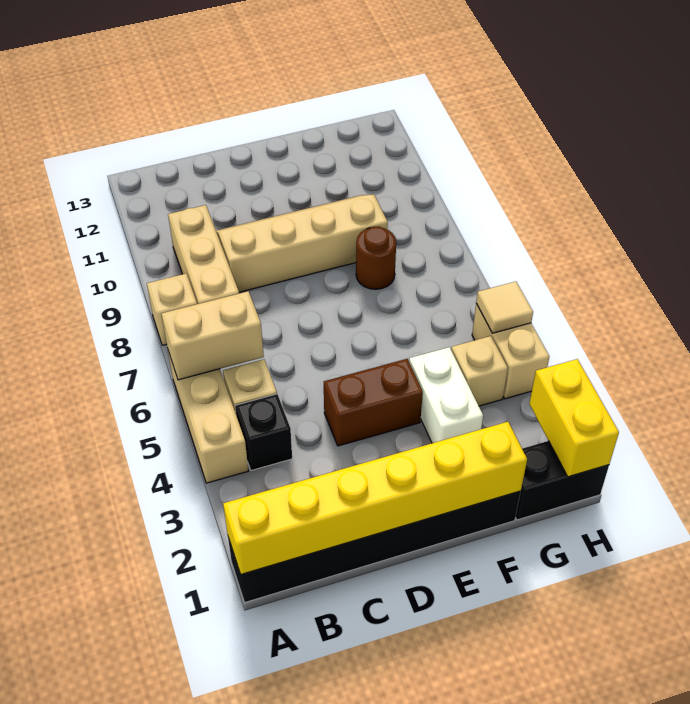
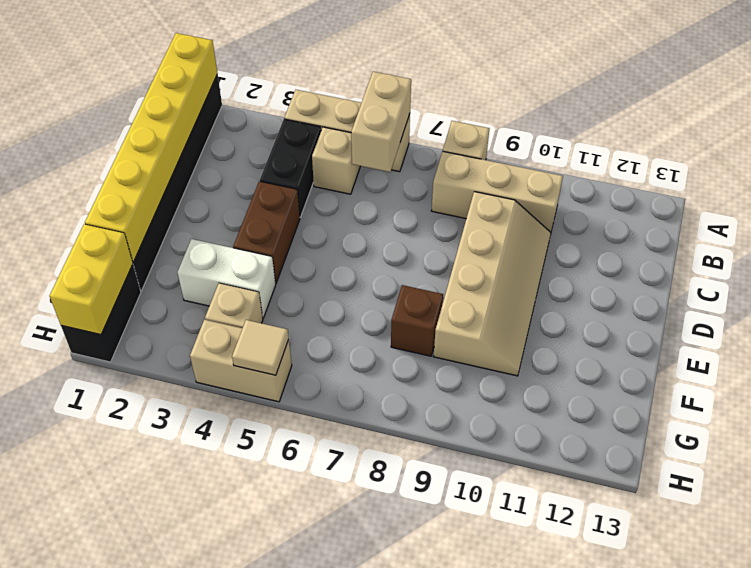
black 1x1 brick [235,394,292,471] -> black 1x2 brick [260,119,321,217]
brown 1x1 round brick [356,226,396,289] -> brown 1x1 brick [391,285,443,356]
yellow 1x2 brick [529,359,619,477] -> yellow 1x2 brick turned to [50,224,133,335]

